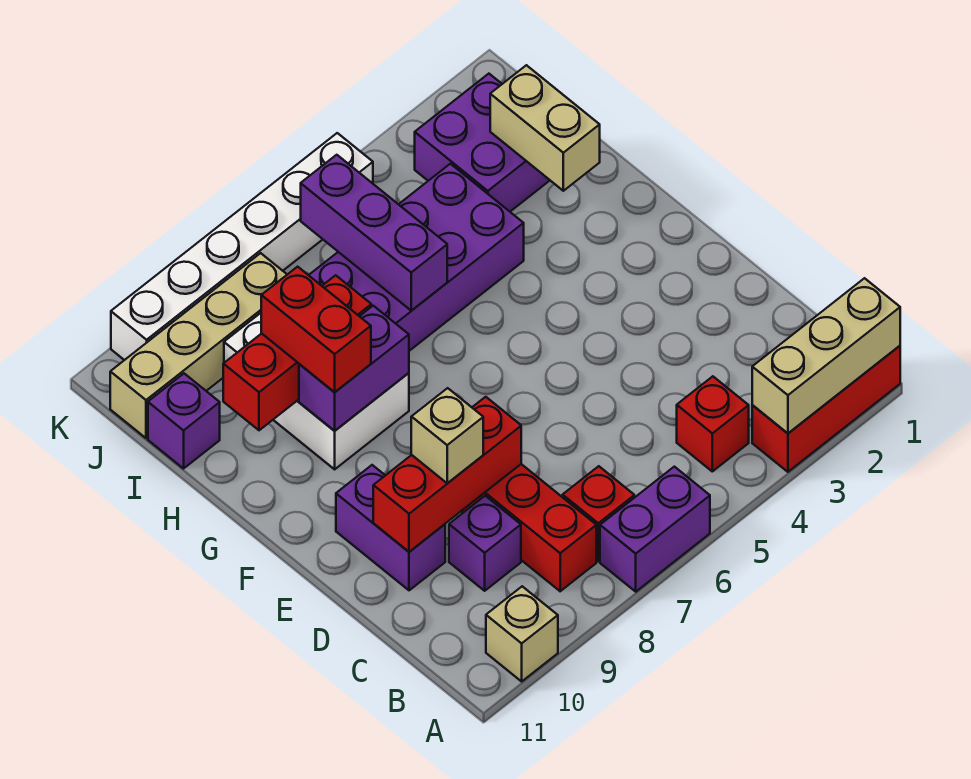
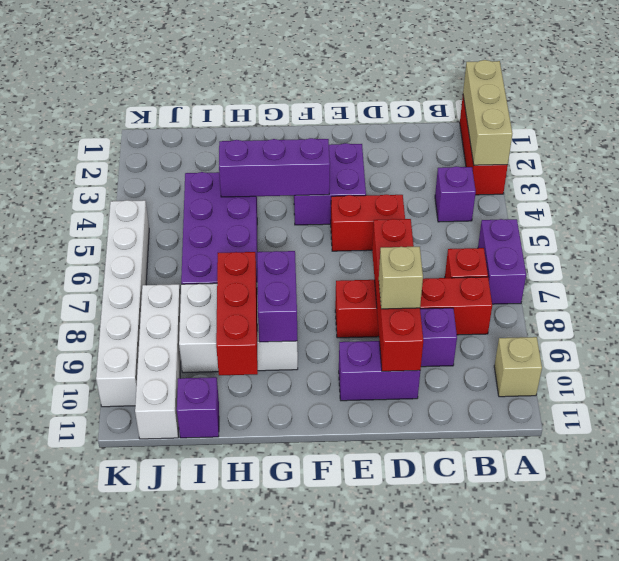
red 1x1 brick [677,376,749,471] -> purple 1x1 brick [435,166,476,222]
red 1x3 brick [373,397,521,552] -> red 1x4 brick [372,219,423,371]
red 1x2 brick [261,267,371,392] -> red 1x2 brick moved to [331,194,405,251]
tan 1x2 brick [490,65,600,191] -> none
purple 1x3 brick [301,155,447,311] -> purple 1x3 brick moved to [219,138,330,197]
purple 2x2 brick [415,74,550,211] -> purple 2x2 brick moved to [294,143,366,225]
tan 1x4 brick [110,253,287,438] -> white 1x4 brick [135,284,181,439]

